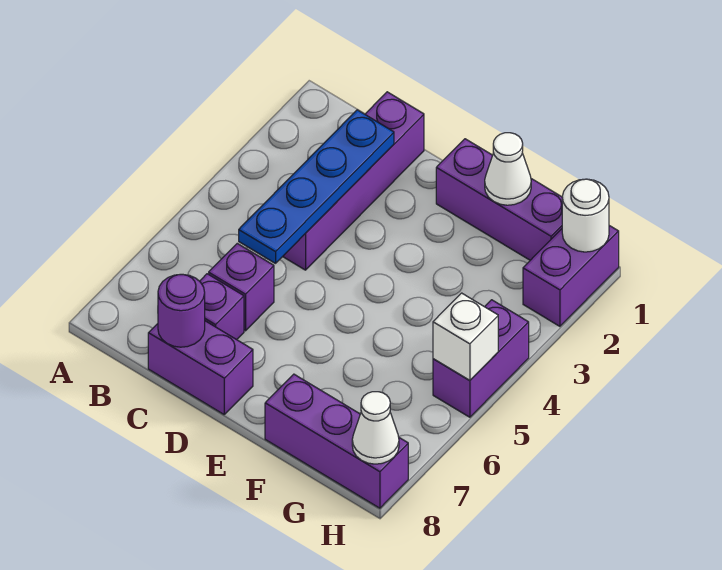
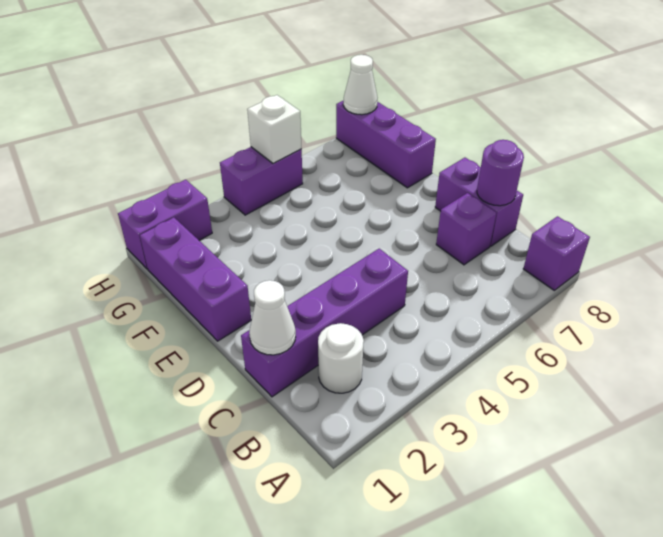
blue 1x4 plate [239,110,394,263] -> none
purple 1x1 brick [209,244,274,331] -> purple 1x1 brick moved to [523,216,590,290]
white 1x1 cone [485,133,531,205] -> white 1x1 cone moved to [249,280,296,355]
white 1x1 round brick [562,179,609,252] -> white 1x1 round brick moved to [318,323,364,393]

